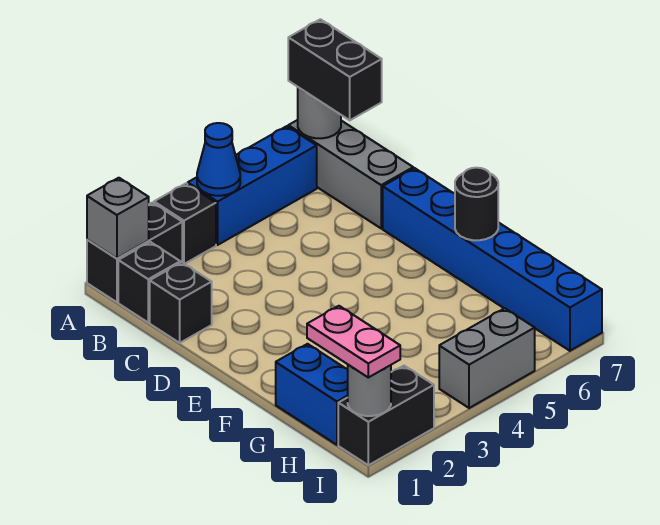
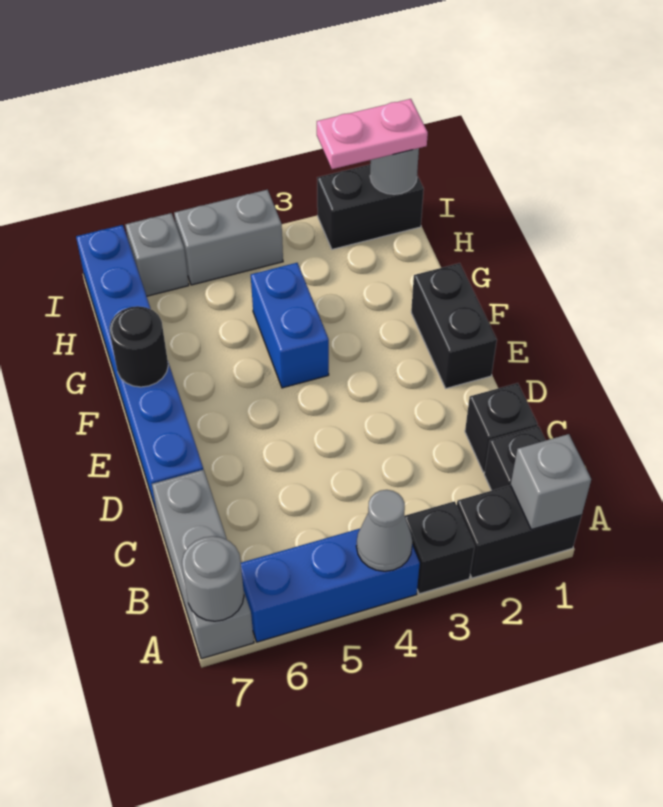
blue 1x1 cone [197,123,240,196] -> grey 1x1 cone [356,490,412,571]
black 1x2 brick [288,19,382,120] -> black 1x2 brick moved to [411,263,497,388]
blue 1x2 brick [276,344,348,445] -> blue 1x2 brick moved to [251,263,329,388]
pink 1x2 plate [307,306,400,377] -> pink 1x2 plate turned to [317,99,428,169]
none -> grey 1x1 brick [125,213,189,296]

